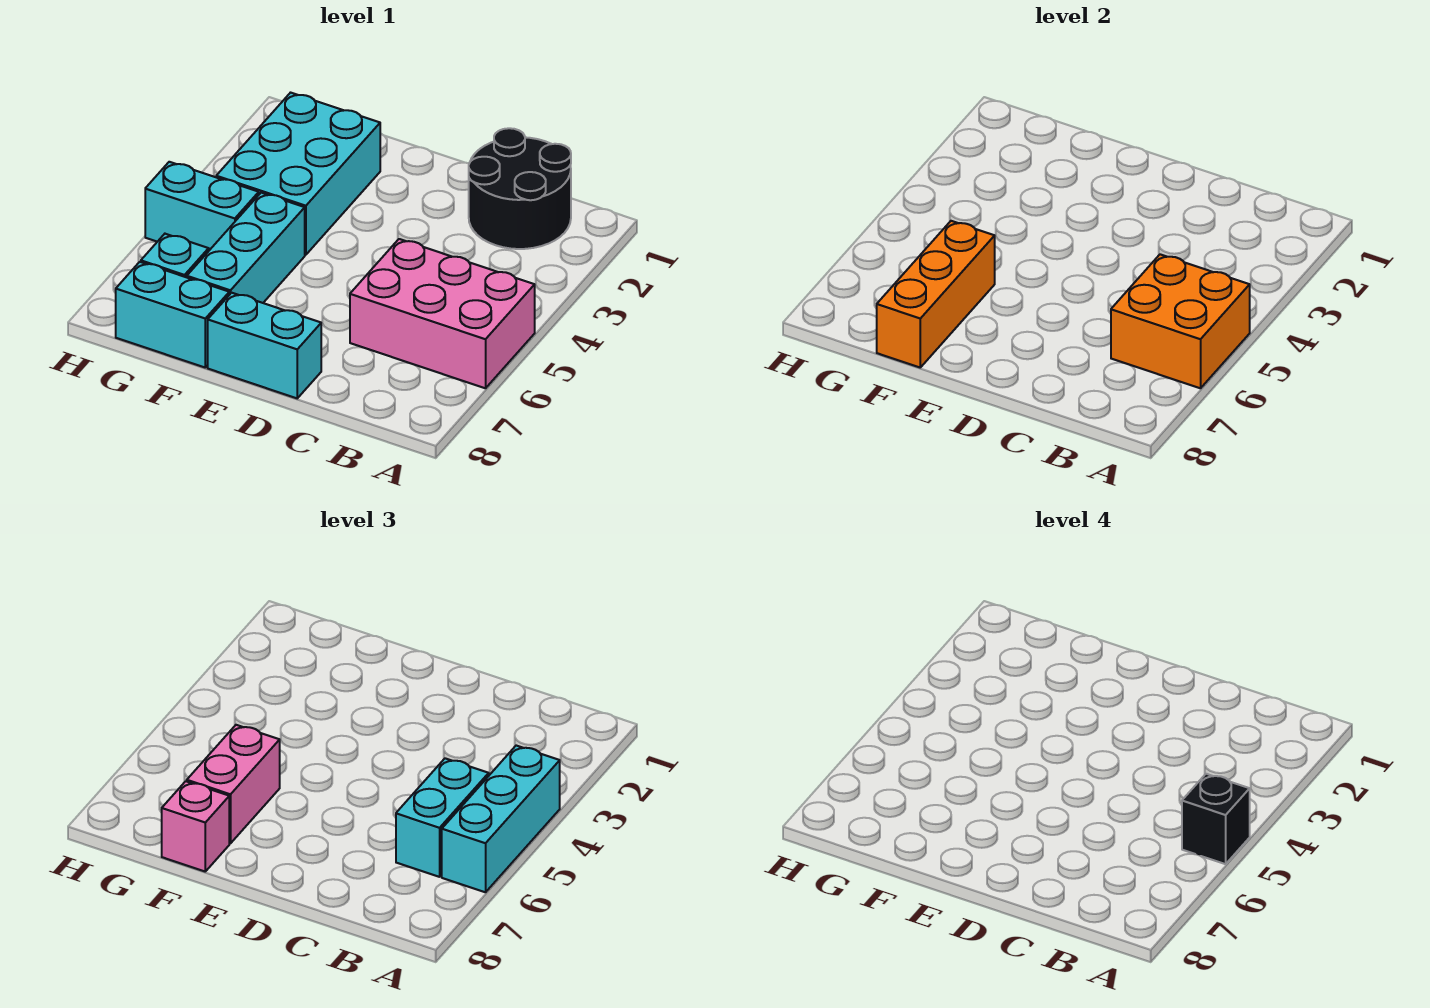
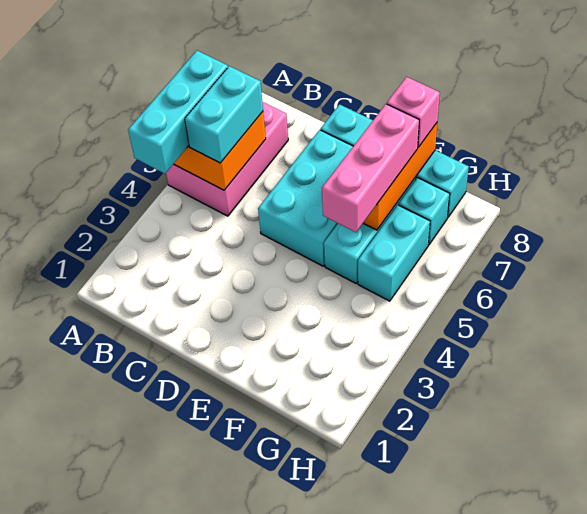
pink 2x3 brick [350,239,535,388] -> pink 2x3 brick turned to [166,102,288,216]
black 1x1 brick [1182,774,1250,864] -> none
black 2x2 round brick [469,128,571,249] -> none
cyan 2x3 brick [216,93,380,255] -> cyan 2x3 brick moved to [258,130,353,266]
pink 1x2 brick [187,725,280,843] -> pink 1x3 brick [322,104,419,232]
cyan 1x2 brick [145,162,259,250] -> cyan 1x2 brick turned to [358,205,430,301]

